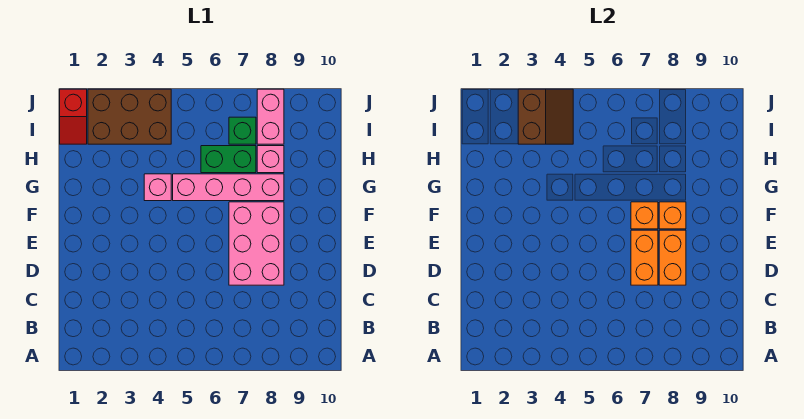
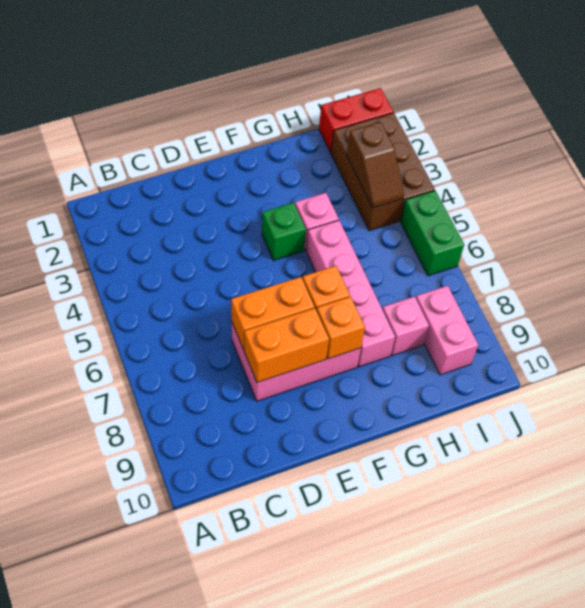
green 1x2 brick [201,146,256,173] -> green 1x2 brick moved to [401,191,464,276]
red 1x2 slope [60,89,87,144] -> red 1x2 brick [319,88,393,153]
brown 2x2 slope [518,89,573,144] -> brown 1x2 slope [347,122,404,208]
green 1x1 brick [229,117,256,144] -> green 1x1 brick moved to [262,203,306,260]
pink 1x2 brick [257,89,284,144] -> pink 1x2 brick turned to [416,286,478,375]

